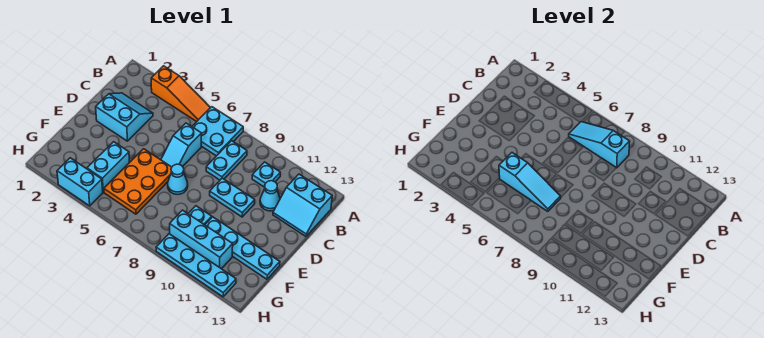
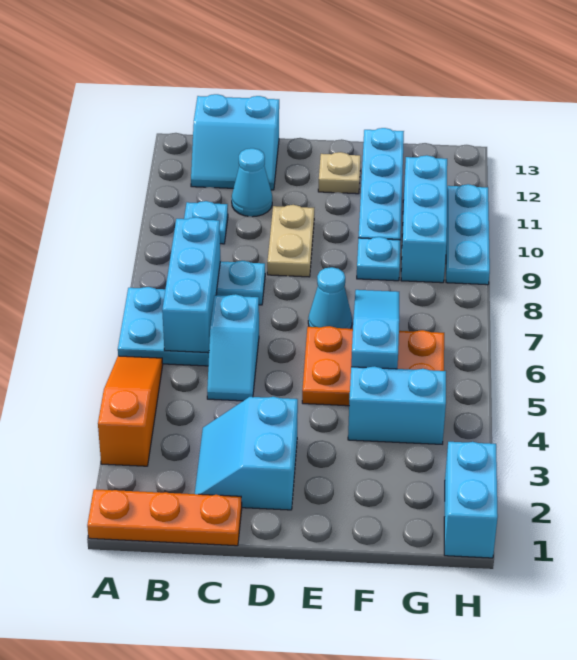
none -> orange 1x3 plate [87,489,242,546]
cyan 1x3 slope [569,122,630,168] -> cyan 1x3 brick [162,217,220,353]
cyan 2x2 slope [273,174,332,236] -> cyan 2x2 slope turned to [191,94,279,190]
cyan 1x2 slope [161,123,202,167] -> cyan 1x2 slope turned to [207,294,259,401]
cyan 1x2 plate [210,178,255,217] -> tan 1x2 plate [267,205,314,277]
none -> tan 1x1 plate [318,152,361,194]
cyan 1x2 brick [57,158,103,206] -> cyan 1x2 brick moved to [444,442,498,558]
cyan 1x4 plate [156,234,236,297] -> cyan 1x3 plate [446,184,490,285]

